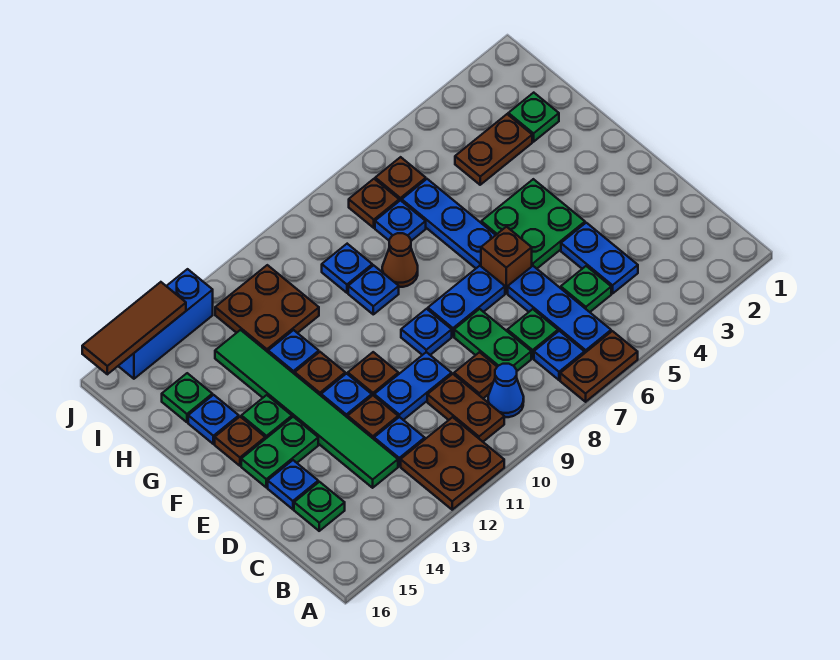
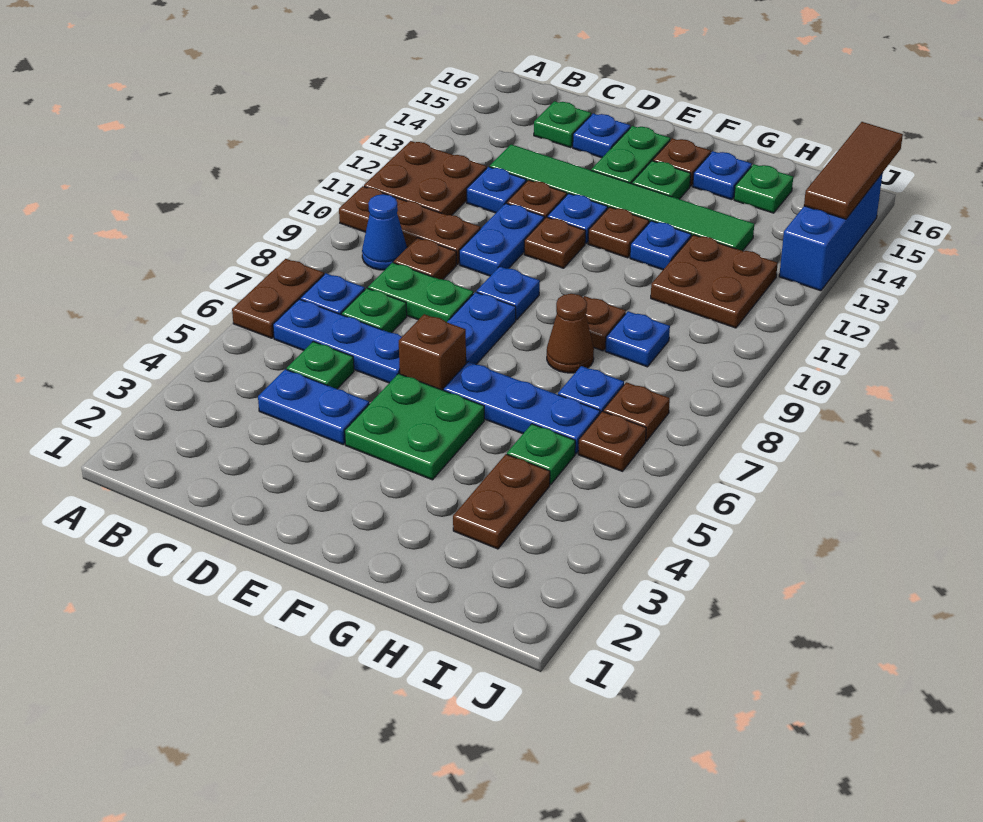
brown 1x2 plate [427,374,504,442] -> brown 1x3 plate [339,186,480,265]
blue 1x1 plate [348,265,399,314] -> brown 1x1 plate [583,296,626,351]
green 1x1 plate [508,93,559,142] -> green 1x1 plate moved to [507,424,575,485]

